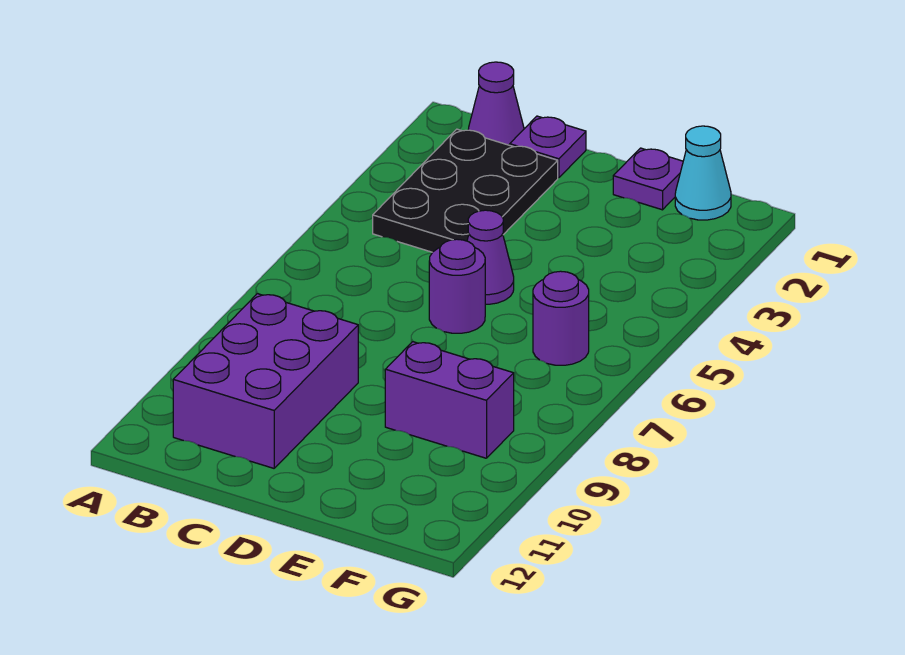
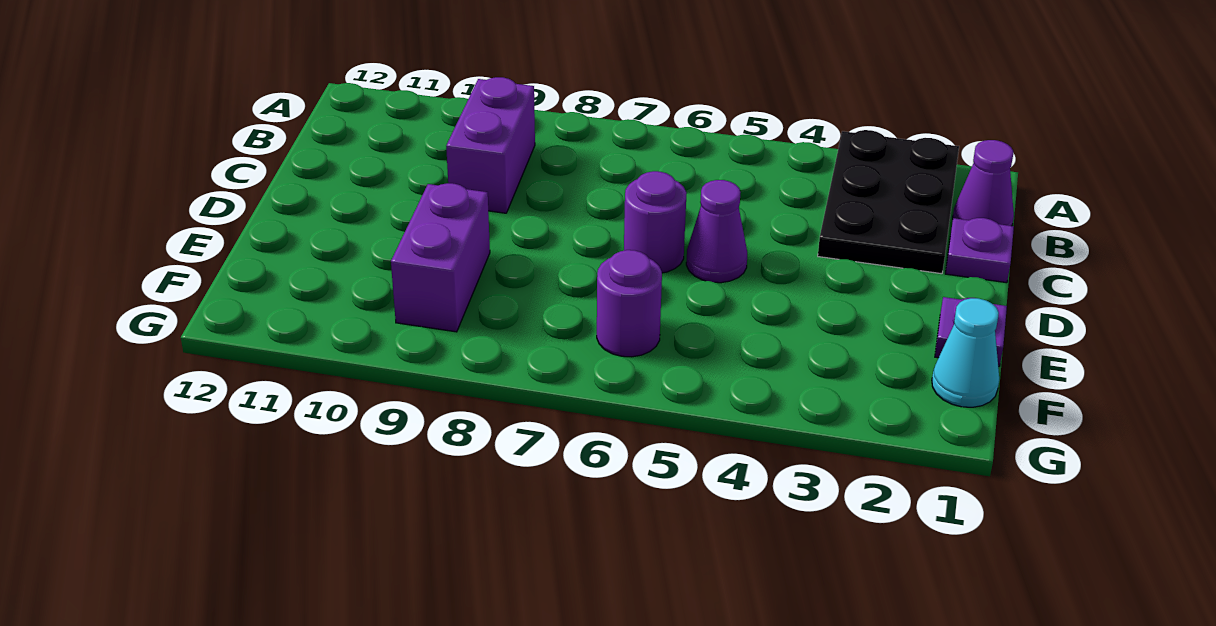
black 2x3 plate [373,129,558,252] -> black 2x3 plate turned to [818,130,959,274]
purple 2x3 brick [173,294,358,468] -> purple 1x2 brick [446,77,535,213]

